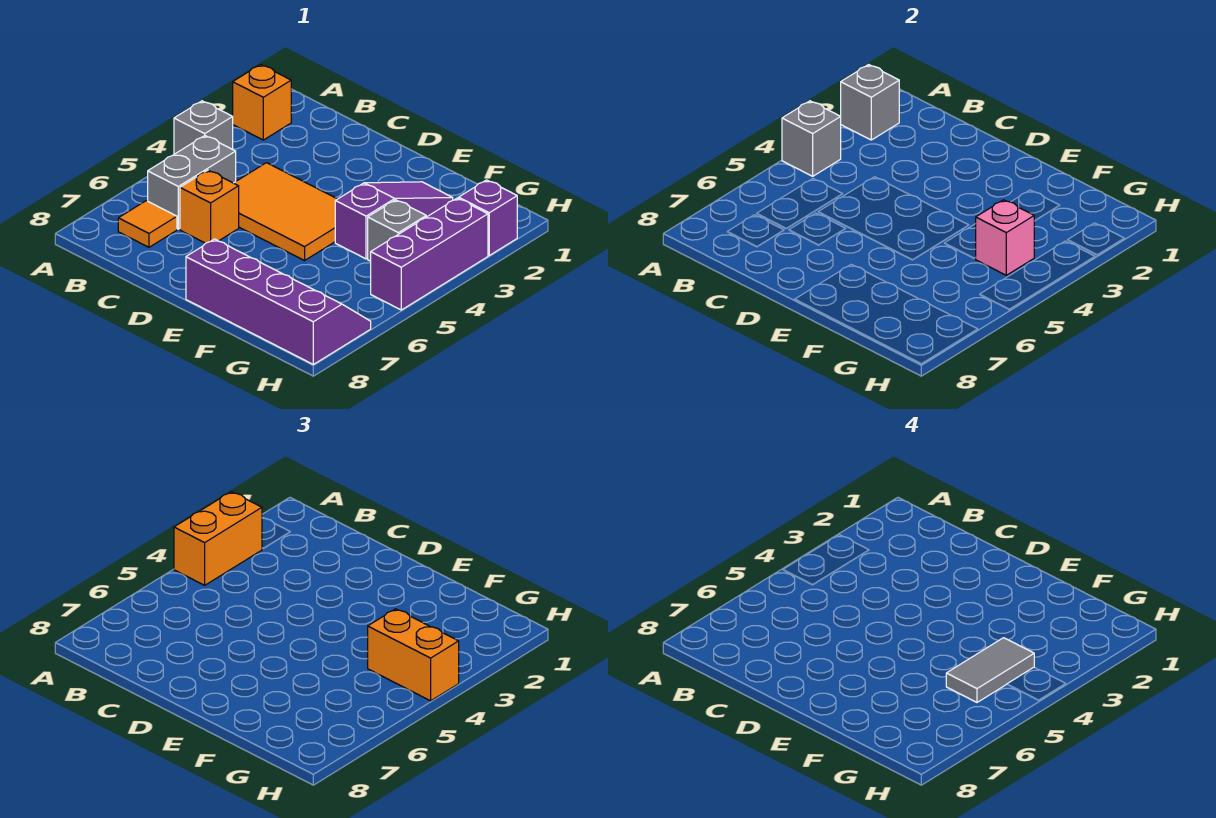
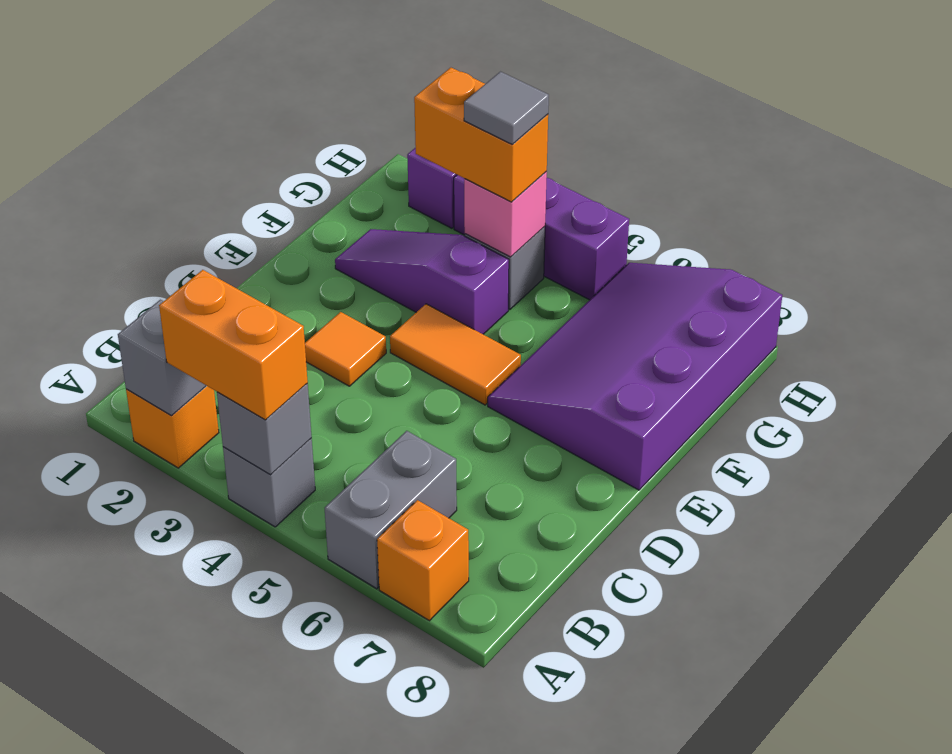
grey 1x2 brick [148,136,236,229] -> grey 1x2 brick turned to [325,431,457,589]
orange 1x1 tile [118,201,177,247] -> orange 1x1 tile moved to [305,312,386,386]
orange 2x3 tile [234,163,337,261] -> orange 1x2 tile [390,304,521,405]
orange 1x1 brick [180,170,239,243] -> orange 1x1 brick moved to [377,500,469,621]
purple 2x4 slope [186,239,371,364] -> purple 3x4 slope [488,263,782,490]
orange 1x2 brick [368,609,459,701] -> orange 1x2 brick turned to [414,68,548,202]
grey 1x2 tile [946,638,1034,702] -> grey 1x1 tile [464,72,549,144]

